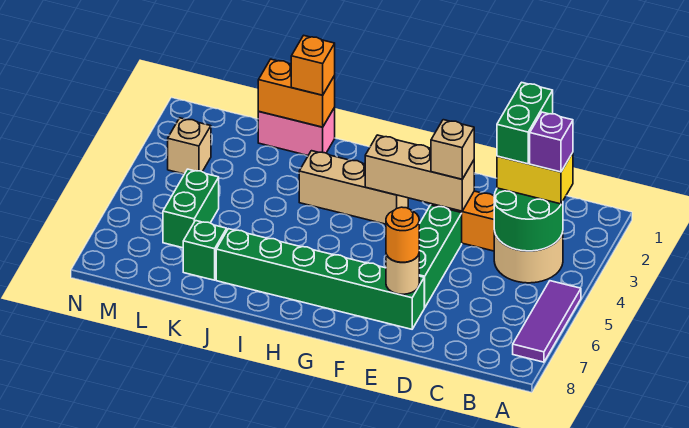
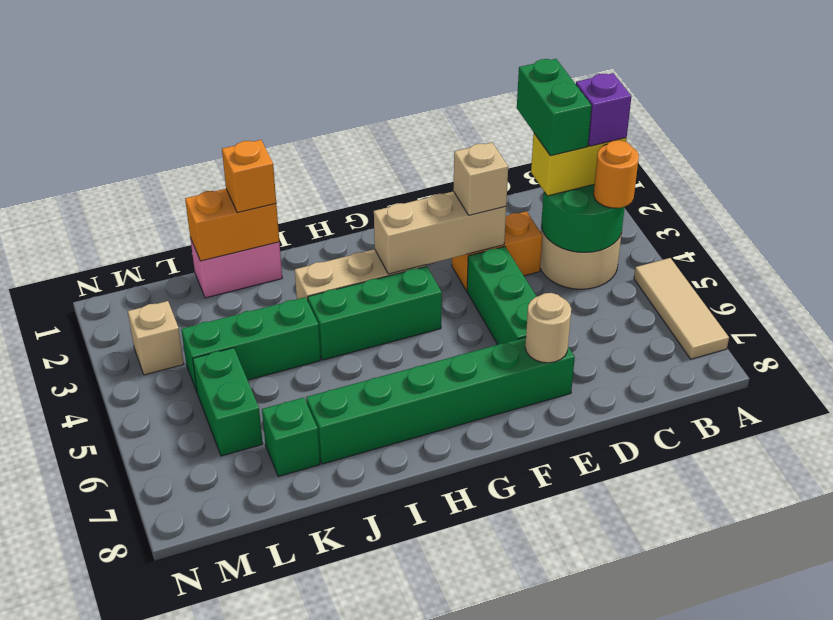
purple 1x3 tile [513,281,581,362] -> tan 1x3 tile [634,258,729,359]
orange 1x1 round brick [386,207,419,262] -> orange 1x1 round brick moved to [594,140,639,208]
none -> green 1x3 brick [308,266,442,360]
none -> green 1x3 brick [181,297,321,392]

